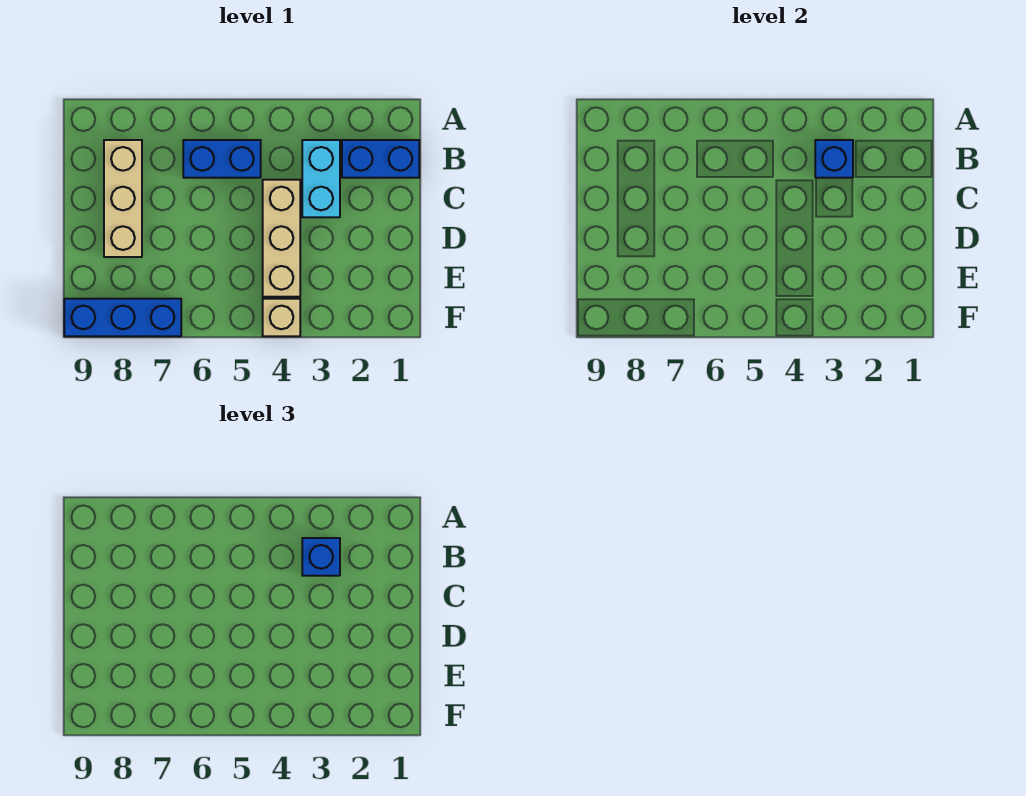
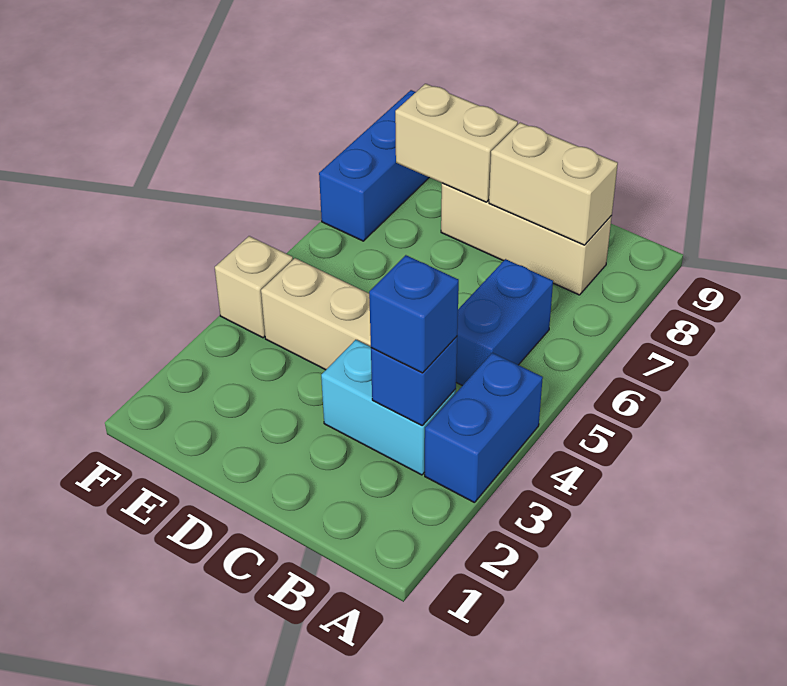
blue 1x2 brick [342,140,419,178] -> blue 1x2 brick moved to [425,353,543,503]
none -> tan 1x2 brick [489,123,618,245]
none -> tan 1x2 brick [395,84,518,202]

